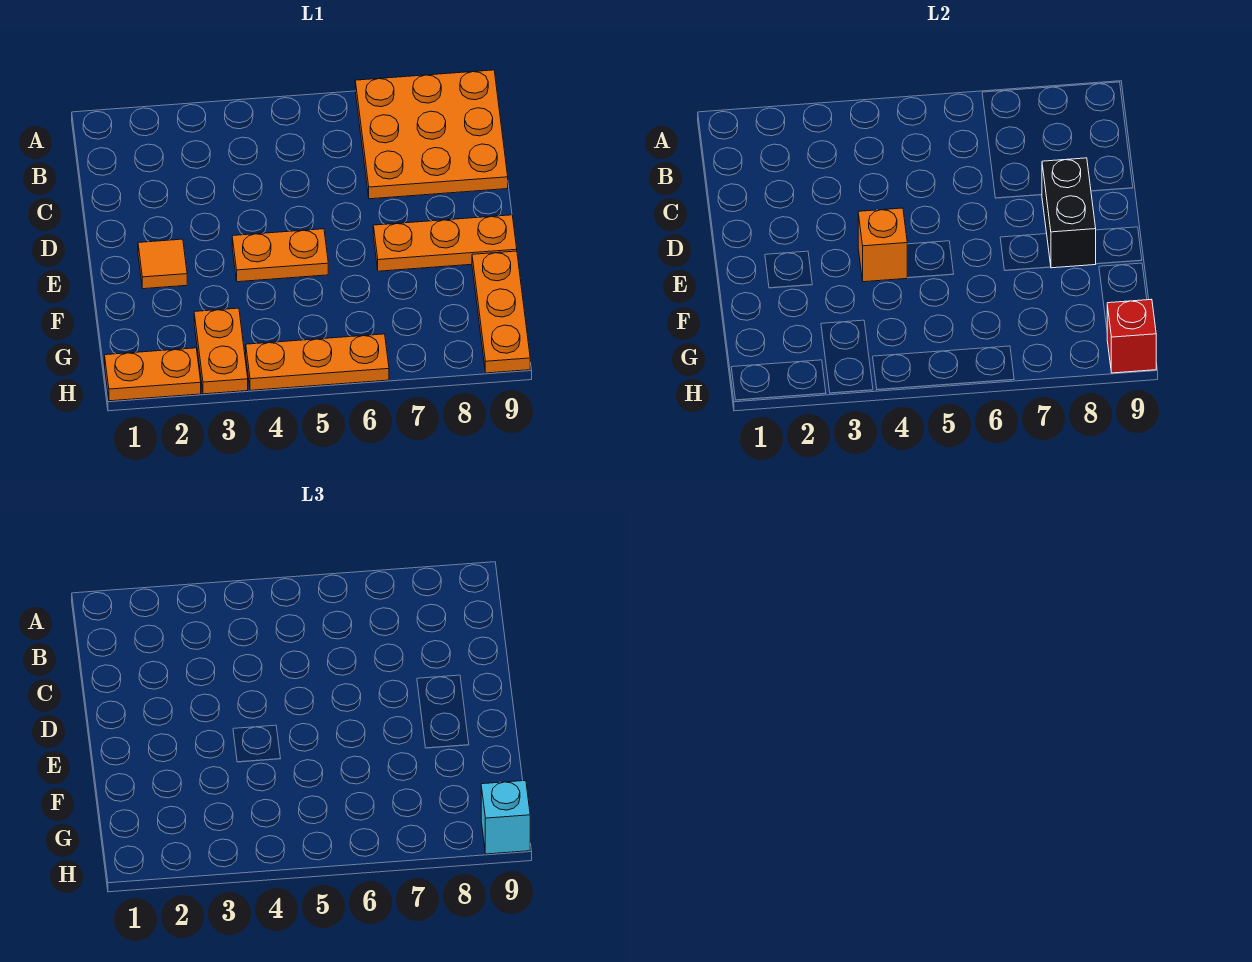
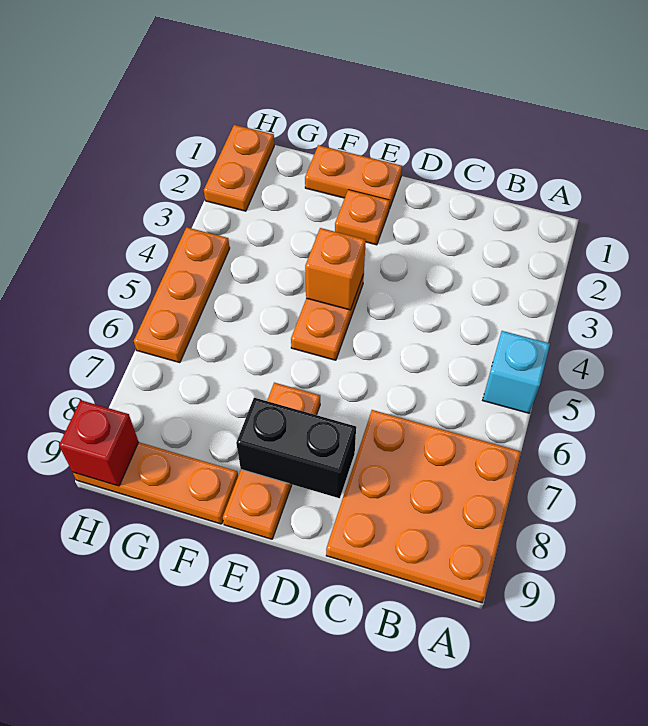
orange 1x1 tile [138,239,187,289] -> orange 1x1 plate [335,190,390,245]
orange 1x2 plate [194,308,248,394] -> orange 1x2 plate moved to [305,145,402,209]
cyan 1x1 brick [481,780,530,854] -> cyan 1x1 brick moved to [483,331,550,413]

